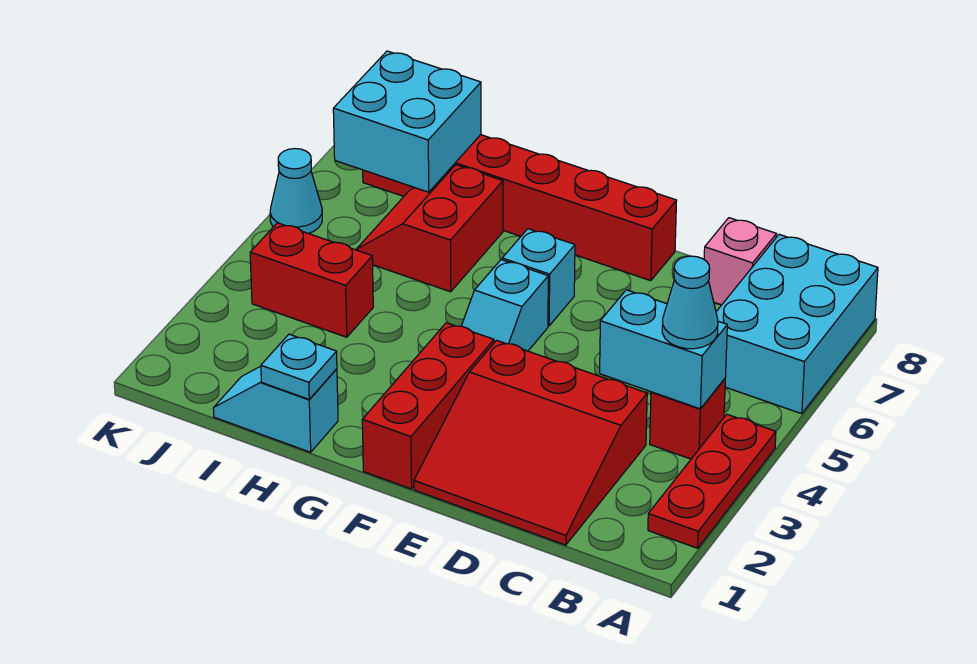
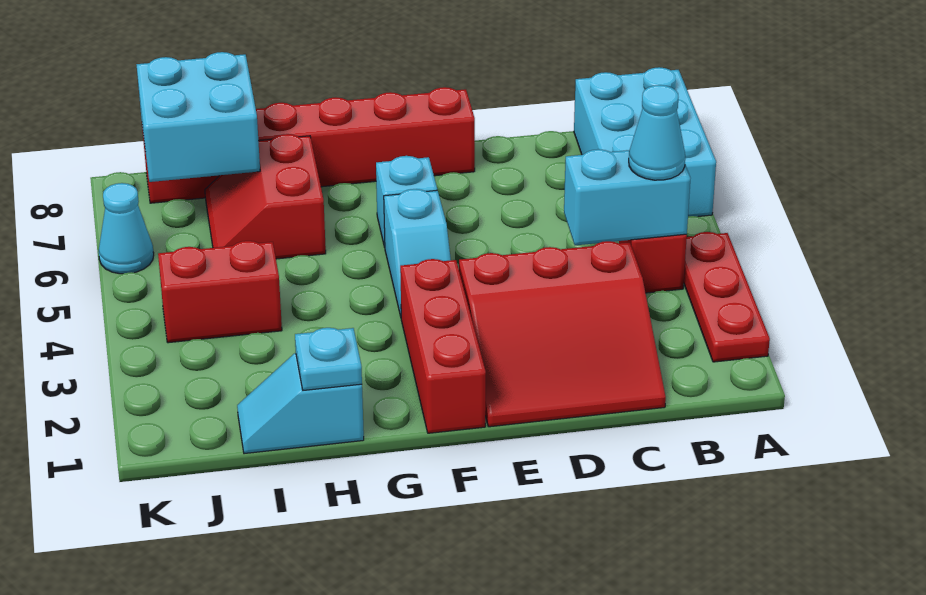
pink 1x1 brick [704,218,776,305] -> none

